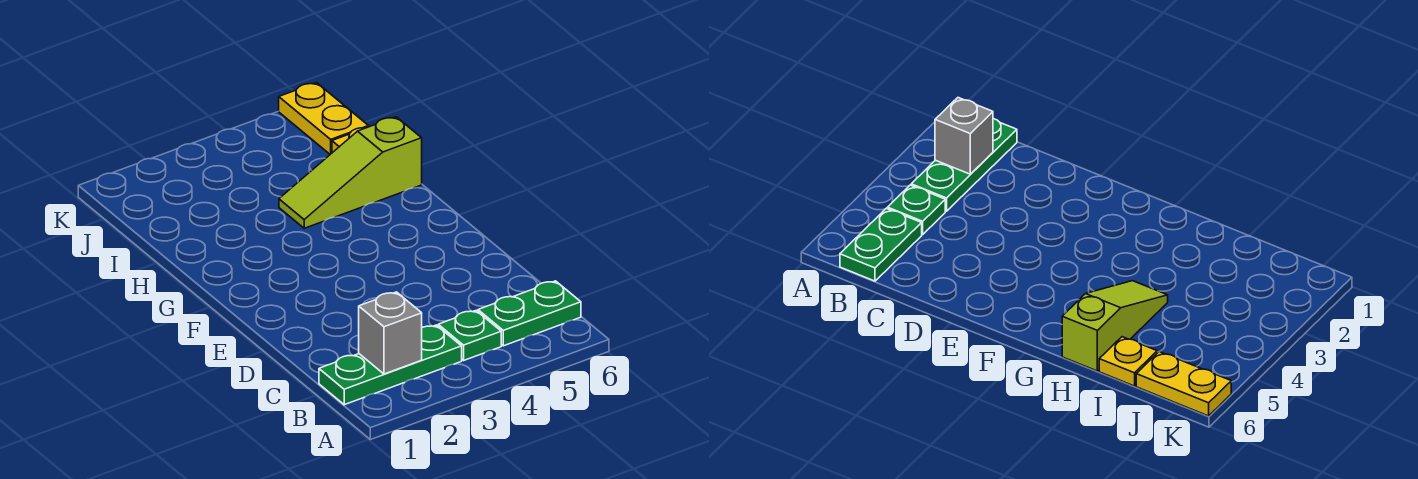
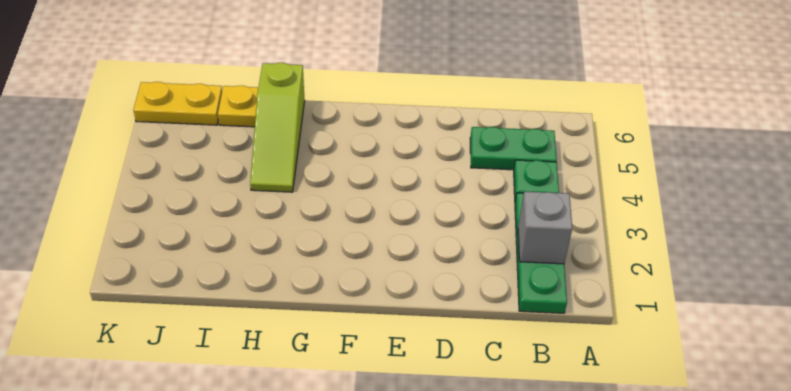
green 1x2 plate [478,281,581,346] -> green 1x2 plate turned to [470,127,557,170]

